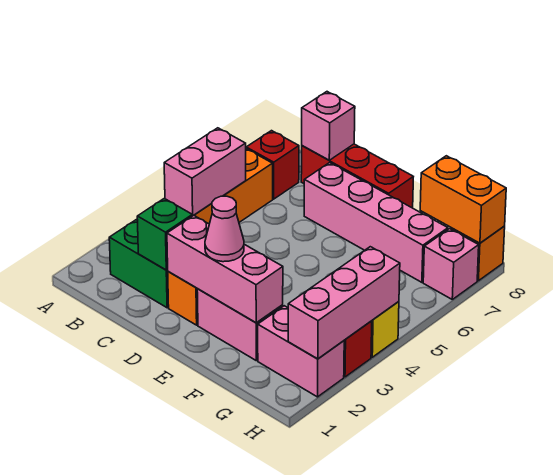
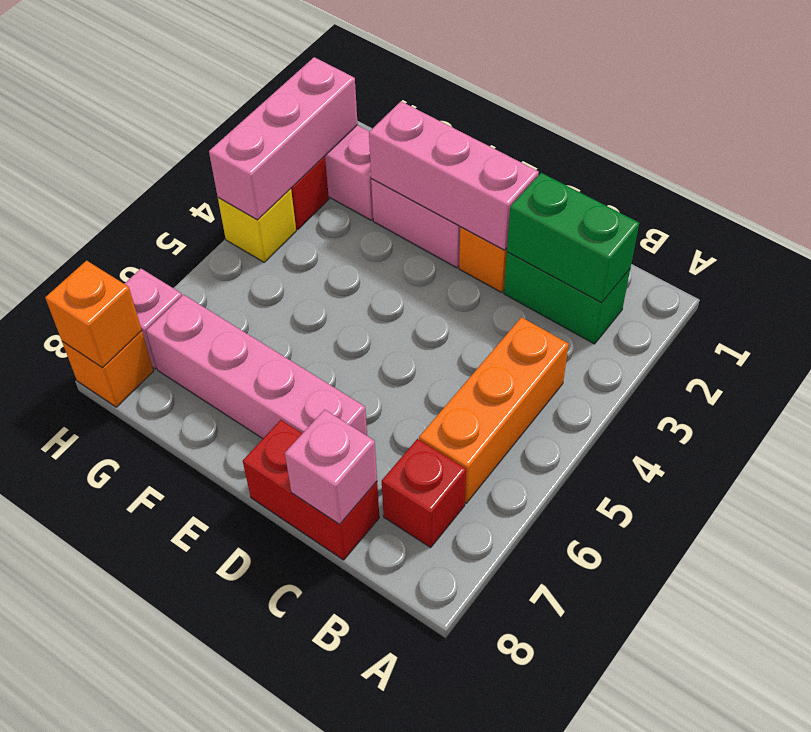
pink 1x2 brick [164,128,246,216] -> none
green 1x1 brick [137,198,192,270] -> green 1x2 brick [507,173,639,303]
red 1x3 brick [301,144,413,208] -> red 1x2 brick [243,420,379,560]
pink 1x1 cone [205,196,244,262] -> none
orange 1x2 brick [420,156,506,243] -> orange 1x1 brick [45,261,142,368]

